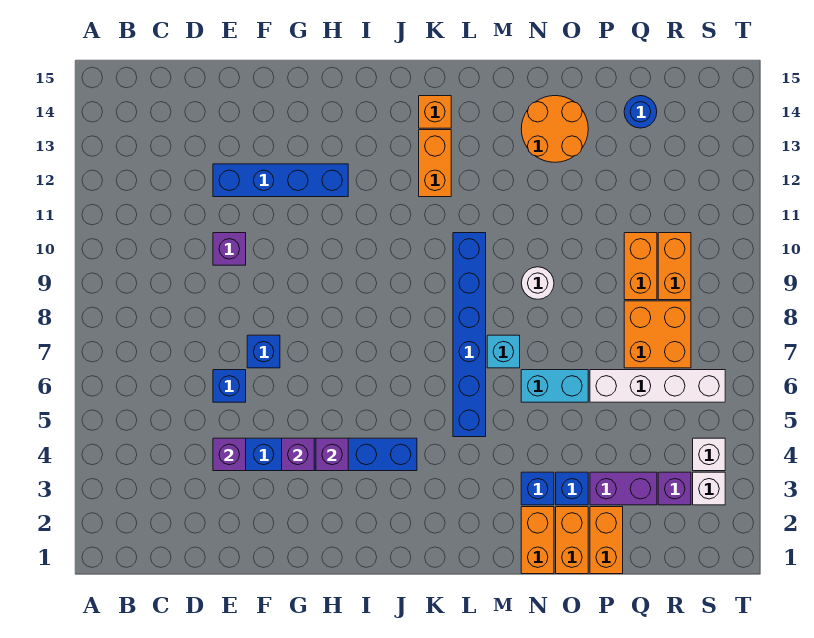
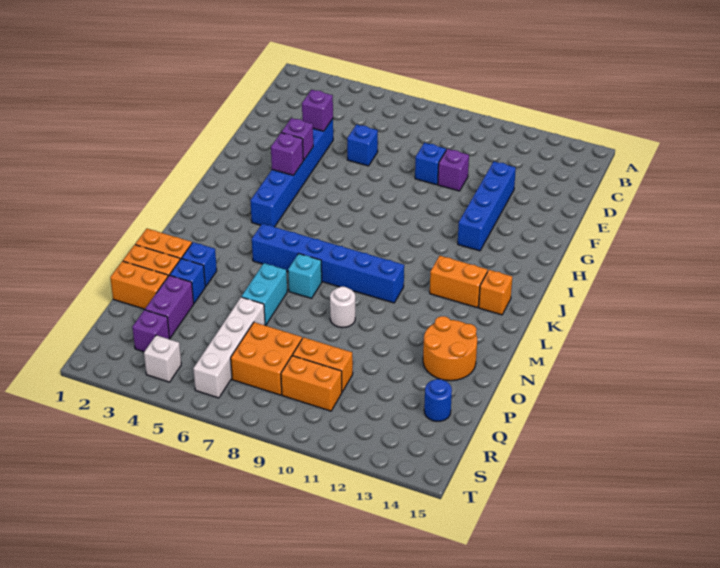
blue 1x1 brick [247,335,280,368] -> blue 1x1 brick moved to [415,143,446,185]
white 1x1 brick [693,472,725,505] -> none

